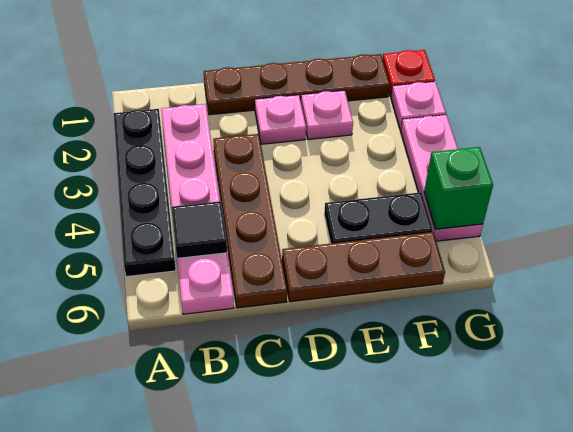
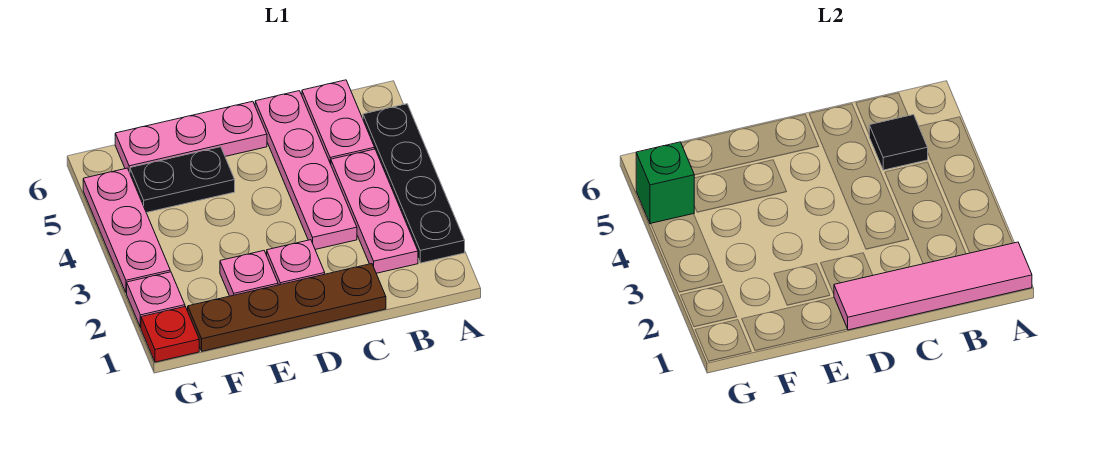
none -> pink 1x4 tile [834,242,1032,330]
brown 1x4 plate [213,134,287,308] -> pink 1x4 plate [255,91,357,249]
brown 1x3 plate [282,232,445,302] -> pink 1x3 plate [115,101,267,173]

